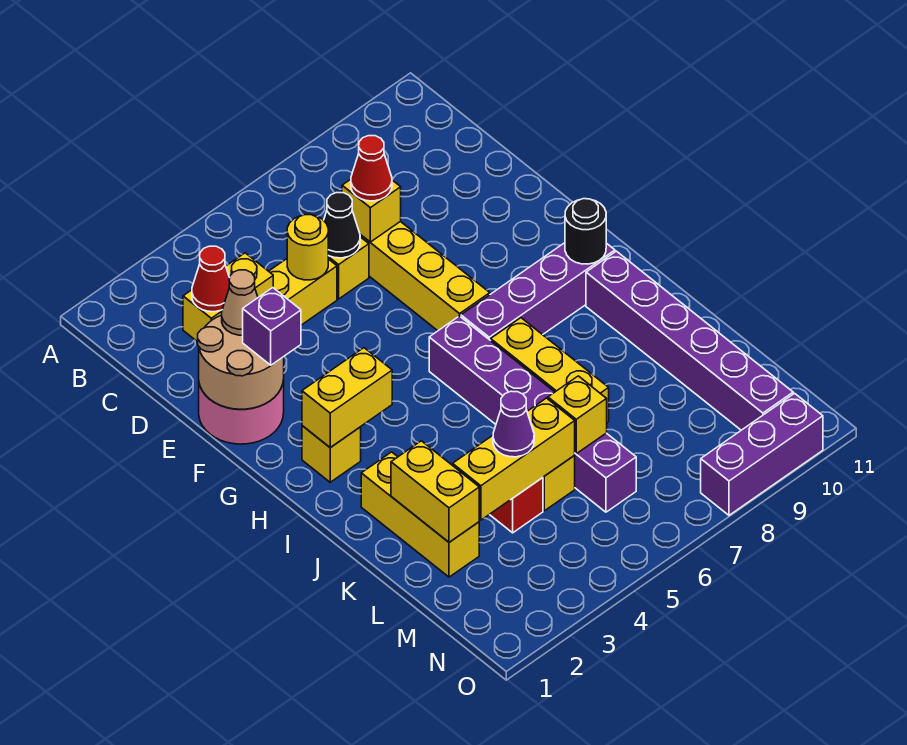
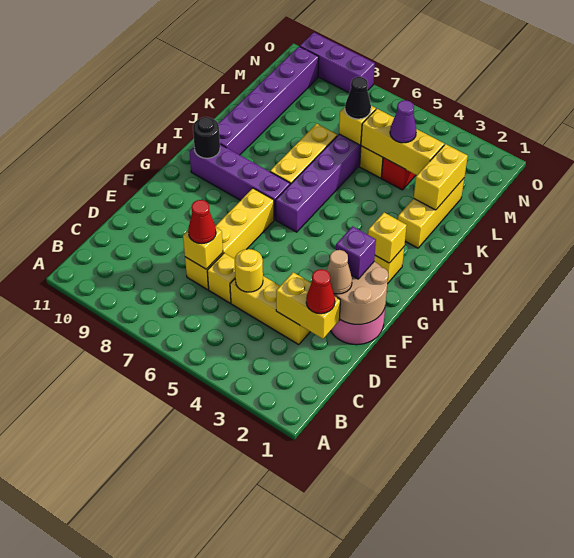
black 1x1 cone [324,193,360,258] -> black 1x1 cone moved to [345,77,371,119]
yellow 1x2 brick [302,348,392,448] -> yellow 1x1 brick [368,213,407,263]

